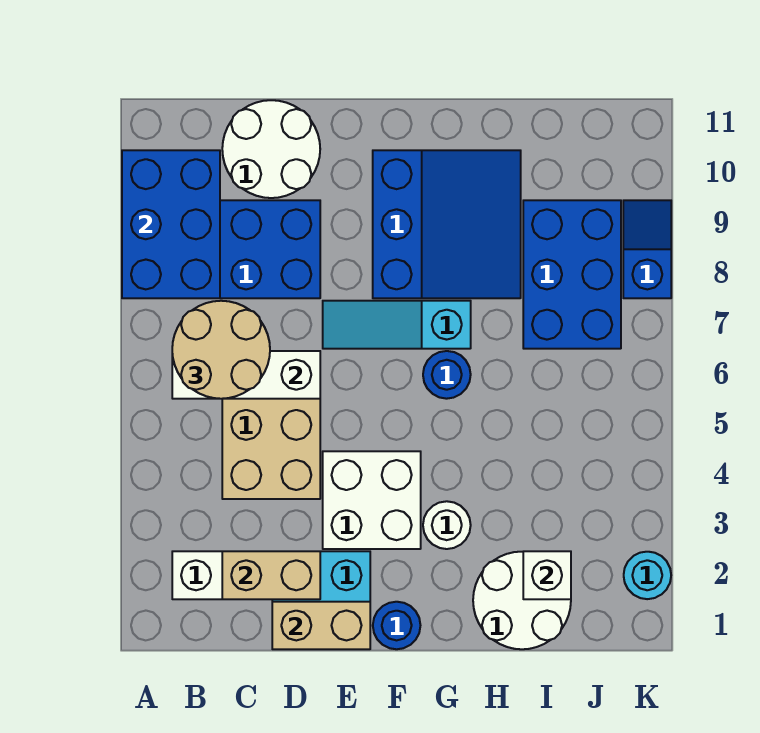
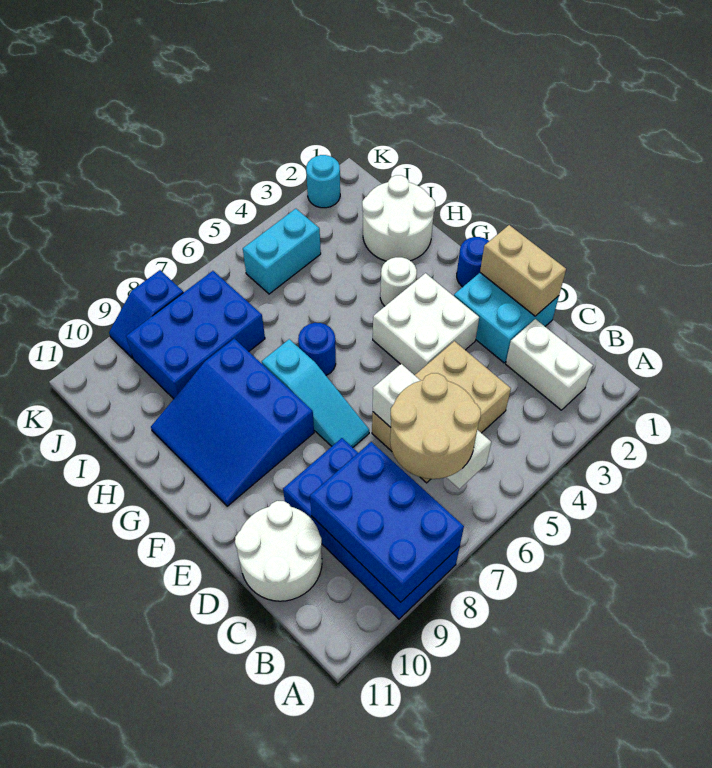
blue 2x3 brick [122,150,220,298] -> blue 2x3 brick turned to [310,442,464,602]
tan 1x2 brick [222,551,320,599] -> none
blue 3x3 slope [373,150,521,298] -> blue 3x3 slope turned to [151,339,314,506]
white 1x1 brick [523,551,571,599] -> none
none -> cyan 1x2 brick [243,209,321,294]

